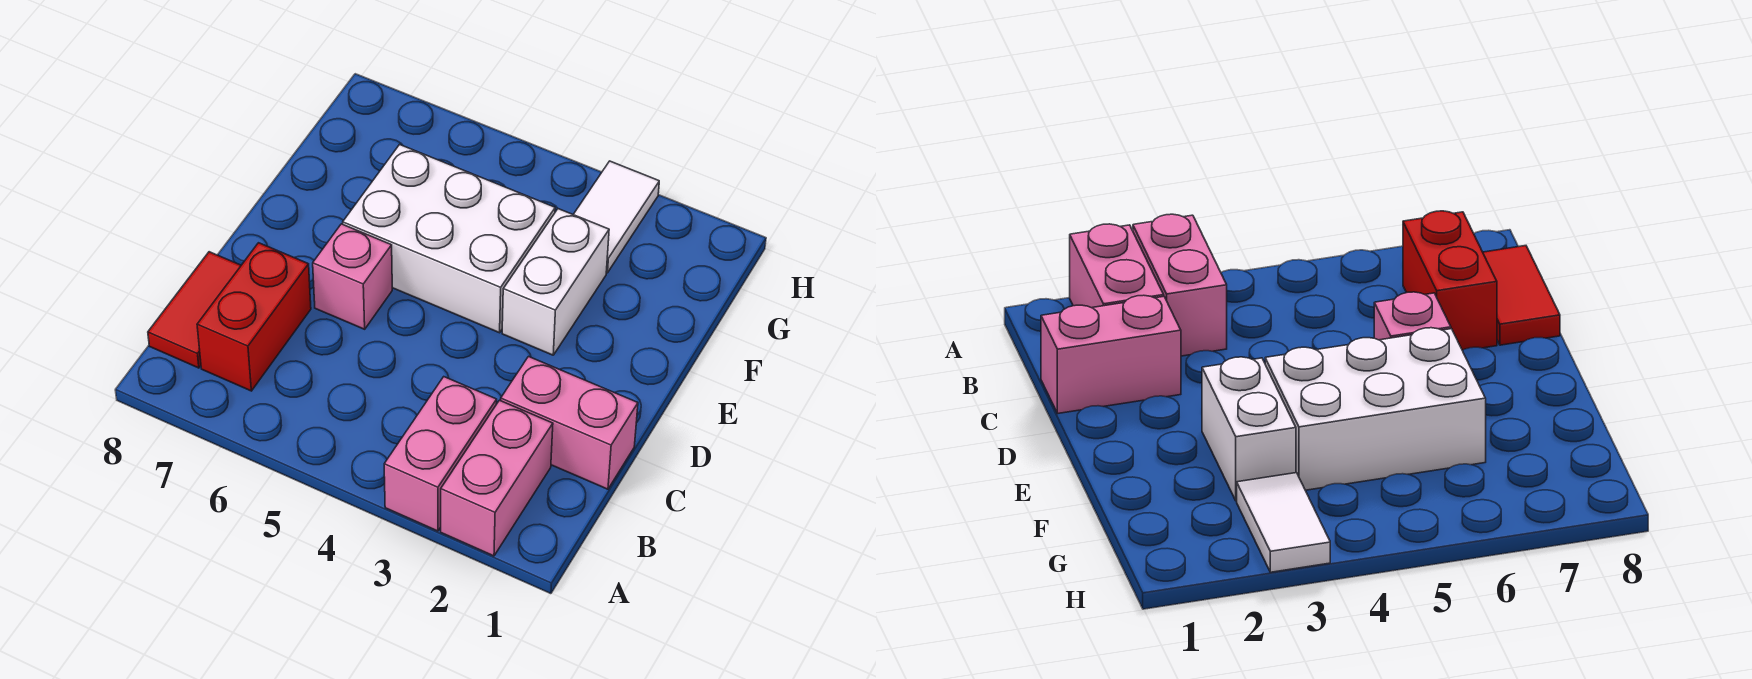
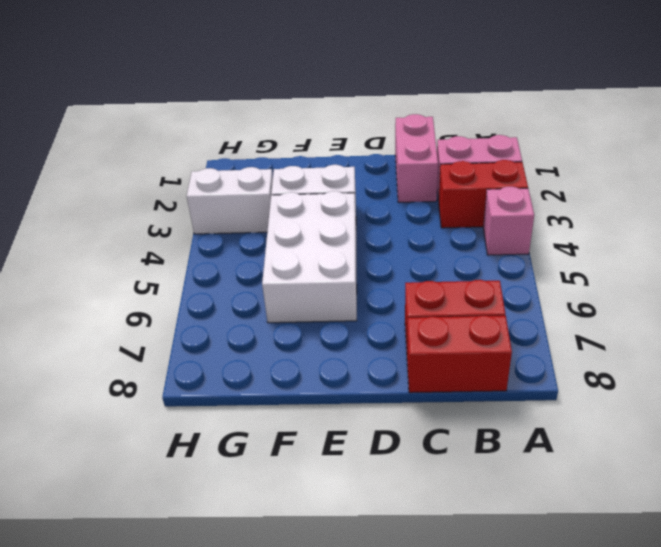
pink 1x2 brick [384,377,497,531] -> red 1x2 brick [438,160,528,228]
red 1x2 tile [148,252,241,368] -> red 1x2 brick [407,315,512,393]
pink 1x1 brick [313,224,392,329] -> pink 1x1 brick moved to [483,186,534,255]
white 1x2 tile [573,161,659,273] -> white 1x2 brick [187,167,273,234]

